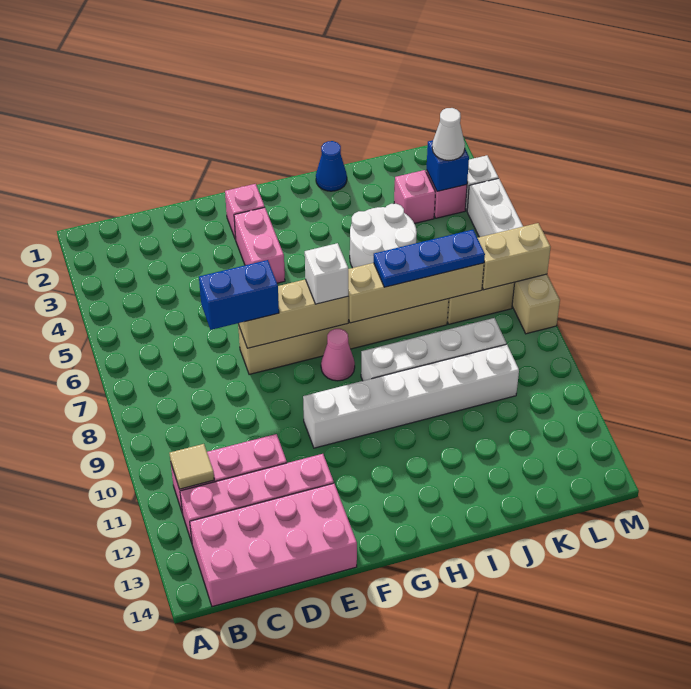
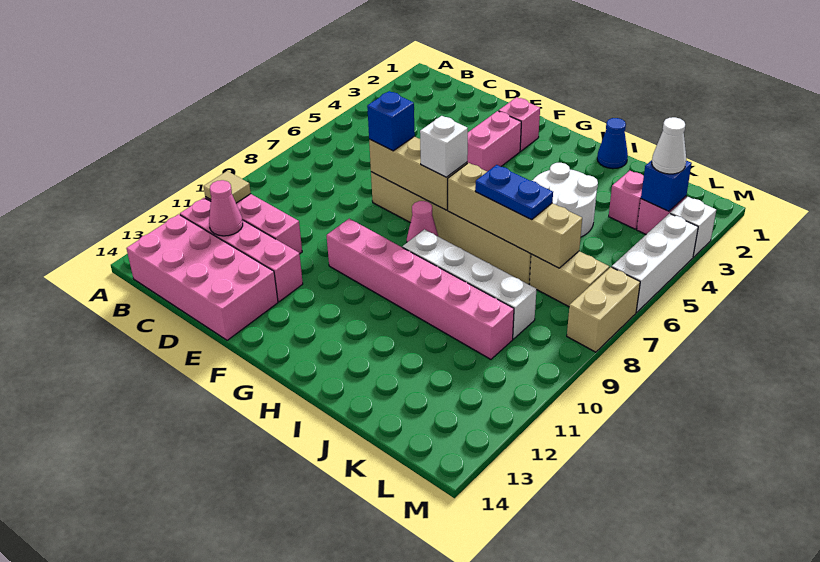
none -> pink 1x1 cone [209,180,243,236]
blue 1x2 brick [199,260,279,330] -> blue 1x1 brick [367,91,415,151]
white 1x6 brick [303,344,519,448] -> pink 1x6 brick [327,219,514,359]
blue 1x3 plate [374,230,485,287] -> blue 1x2 plate [475,165,553,220]
tan 1x2 brick [478,223,551,290] -> none

